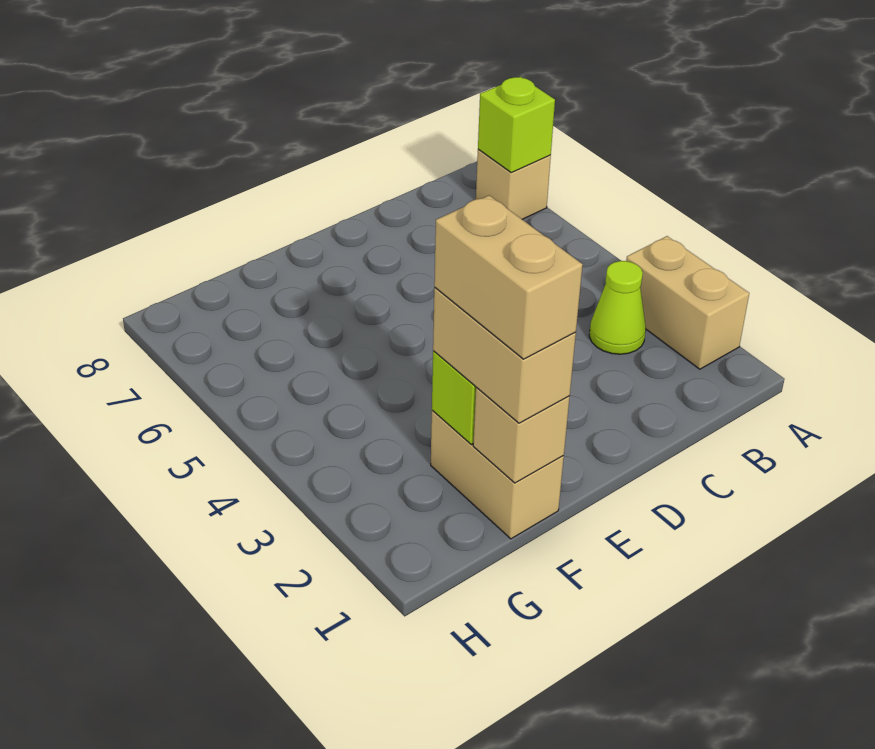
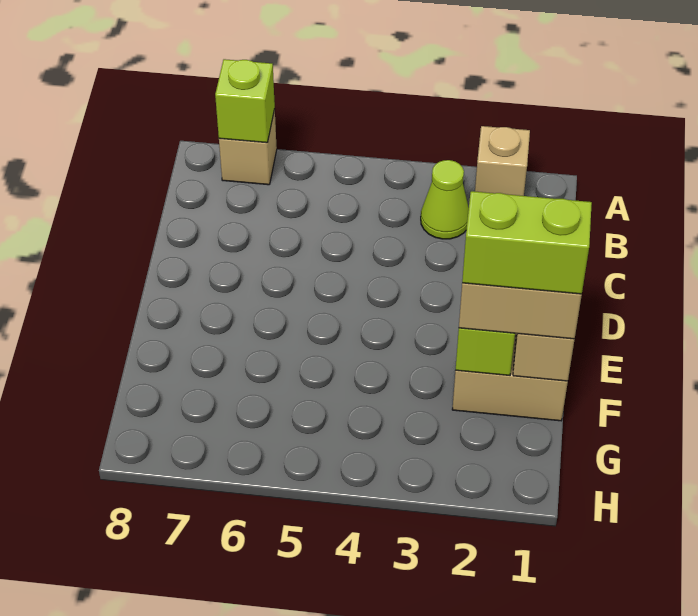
tan 1x2 brick [626,236,749,369] -> tan 1x1 brick [475,126,530,196]
tan 1x2 brick [434,195,583,359] -> lime 1x2 brick [462,191,592,294]

